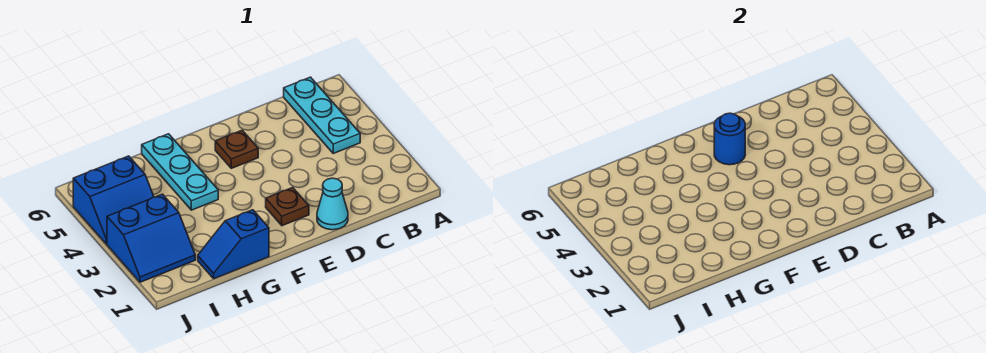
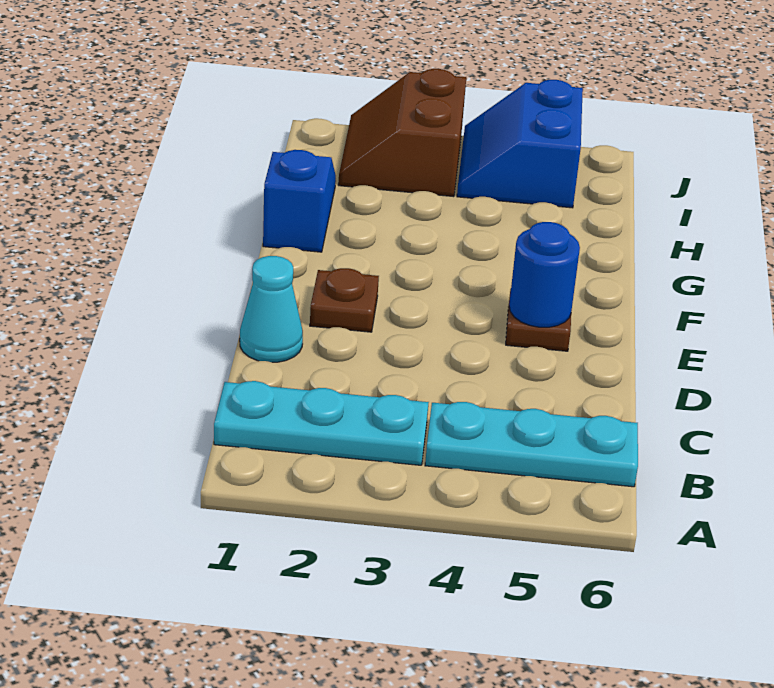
cyan 1x3 plate [142,134,218,210] -> cyan 1x3 plate moved to [214,381,429,465]
blue 2x2 slope [107,194,195,282] -> brown 2x2 slope [338,69,466,197]

